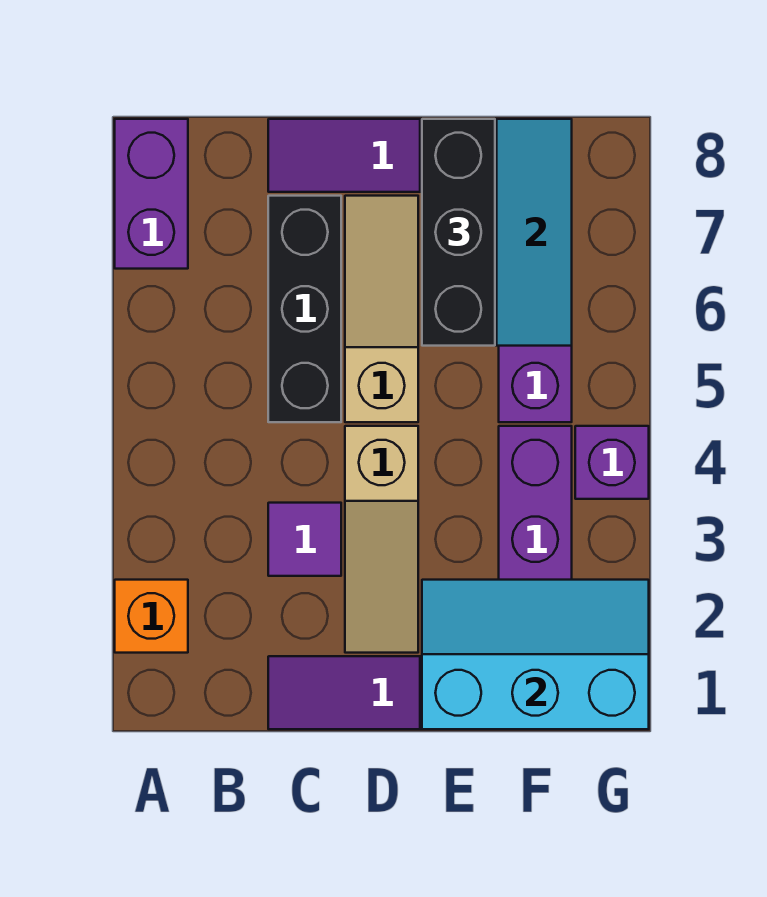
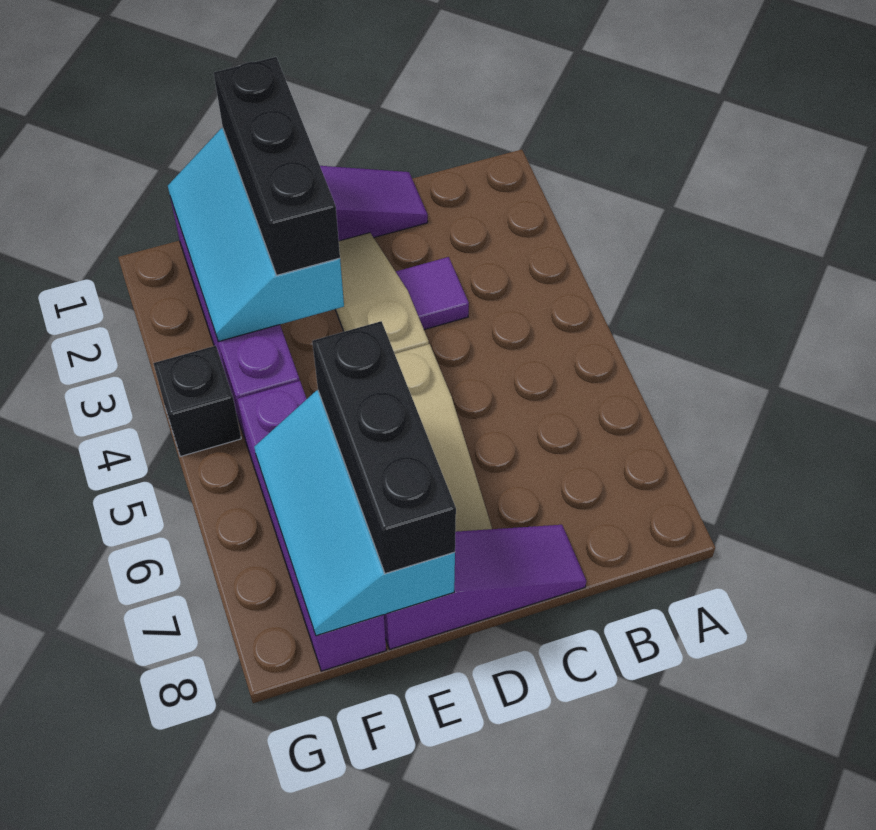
orange 1x1 brick [115,580,188,653] -> none
purple 1x2 brick [115,119,188,269] -> none
black 1x3 brick [268,196,341,422] -> black 1x3 brick moved to [214,57,340,275]
cyan 2x3 slope [422,580,649,729] -> cyan 2x3 slope turned to [168,128,344,342]
purple 1x1 brick [575,426,649,499] -> black 1x1 brick [153,346,241,457]

